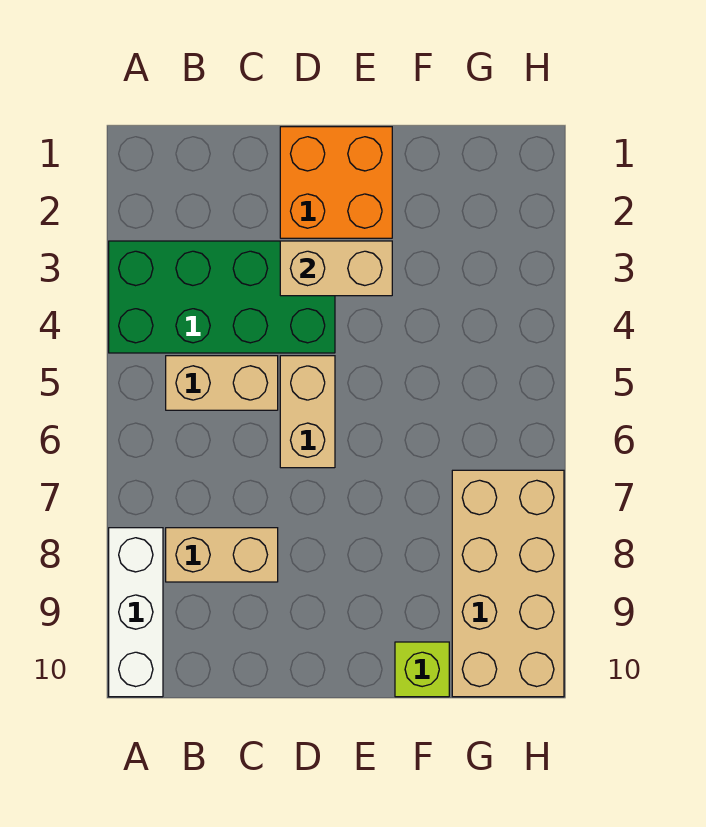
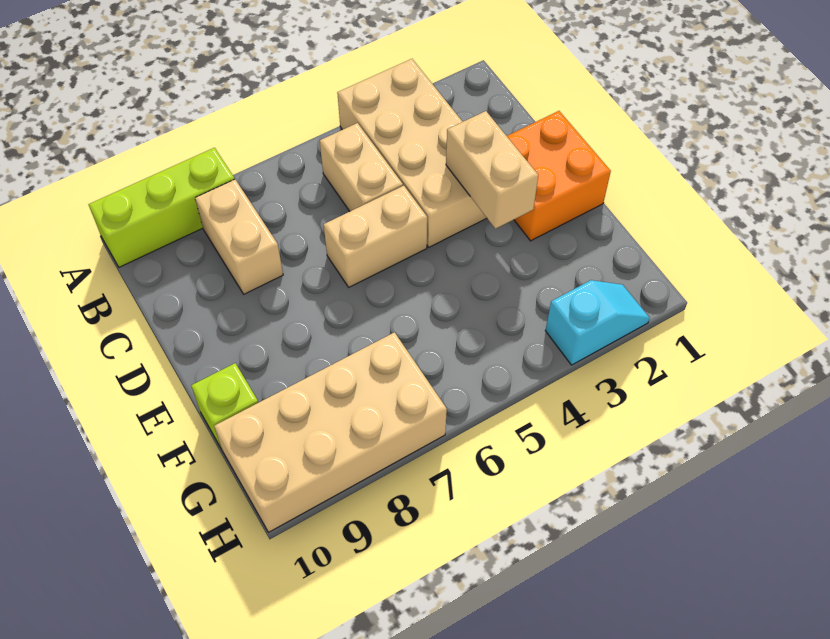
green 2x4 brick [109,241,335,353] -> tan 2x4 brick [337,59,487,247]
white 1x3 brick [109,528,163,697] -> lime 1x3 brick [88,148,235,267]
none -> cyan 1x2 slope [545,280,650,365]

